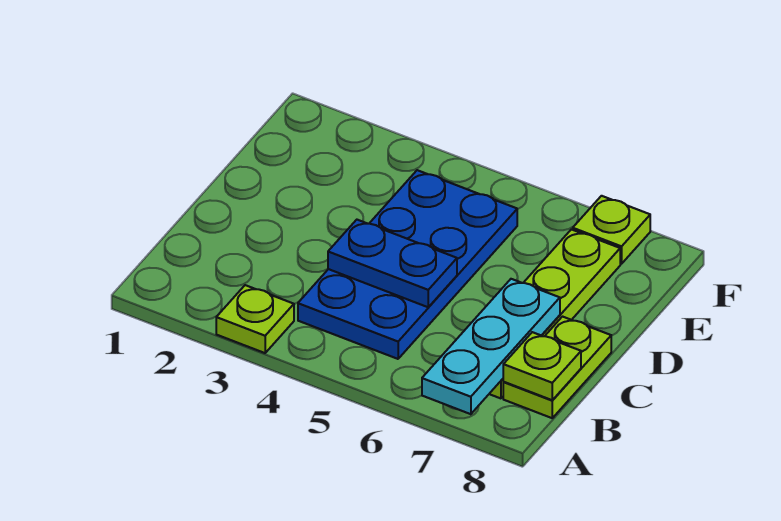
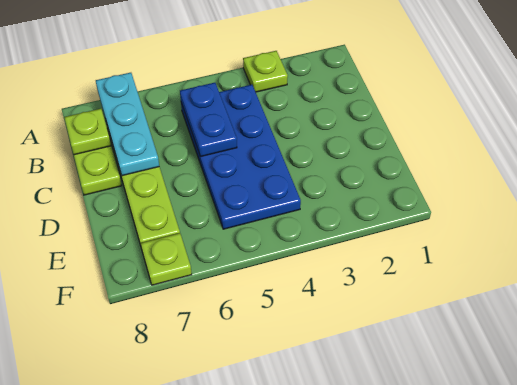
blue 1x2 plate [328,220,457,307] -> blue 1x2 plate turned to [180,83,237,157]

